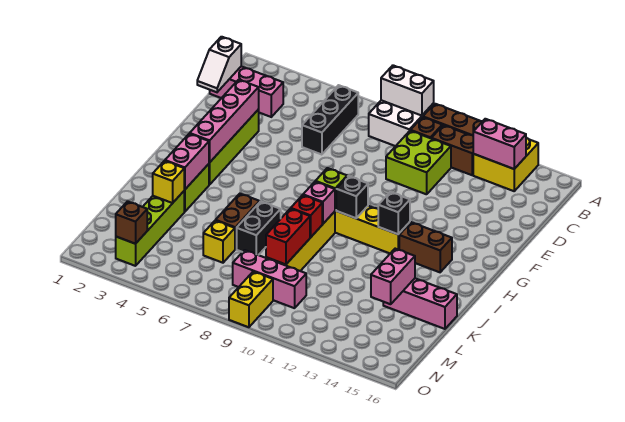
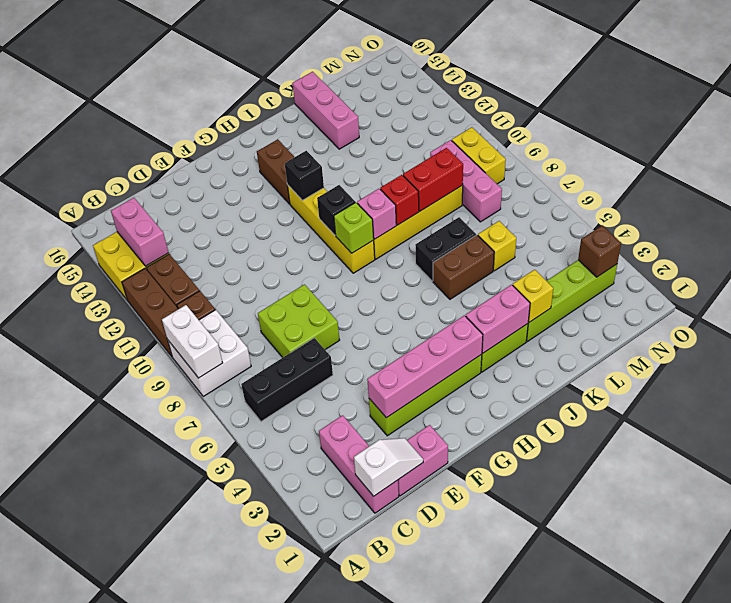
lime 2x2 brick [386,131,451,194] -> lime 2x2 brick moved to [258,284,339,358]
pink 1x2 brick [371,249,415,304] -> pink 1x2 brick moved to [398,425,448,496]
yellow 1x2 brick [229,272,273,327] -> yellow 1x2 brick turned to [452,127,506,184]

